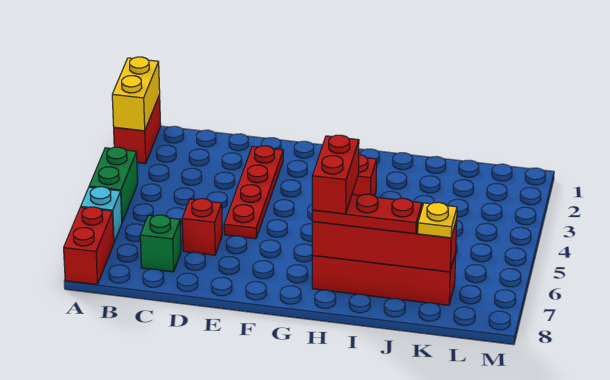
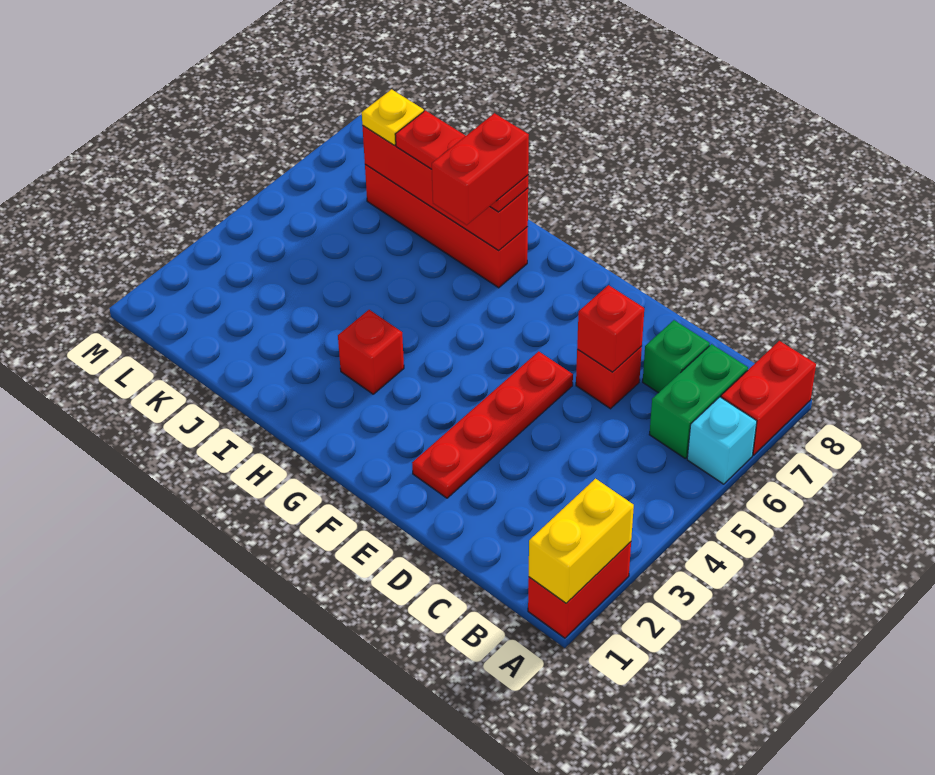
green 1x2 brick [89,147,138,222] -> green 1x2 brick moved to [649,344,748,458]
none -> red 1x1 brick [577,285,644,372]

